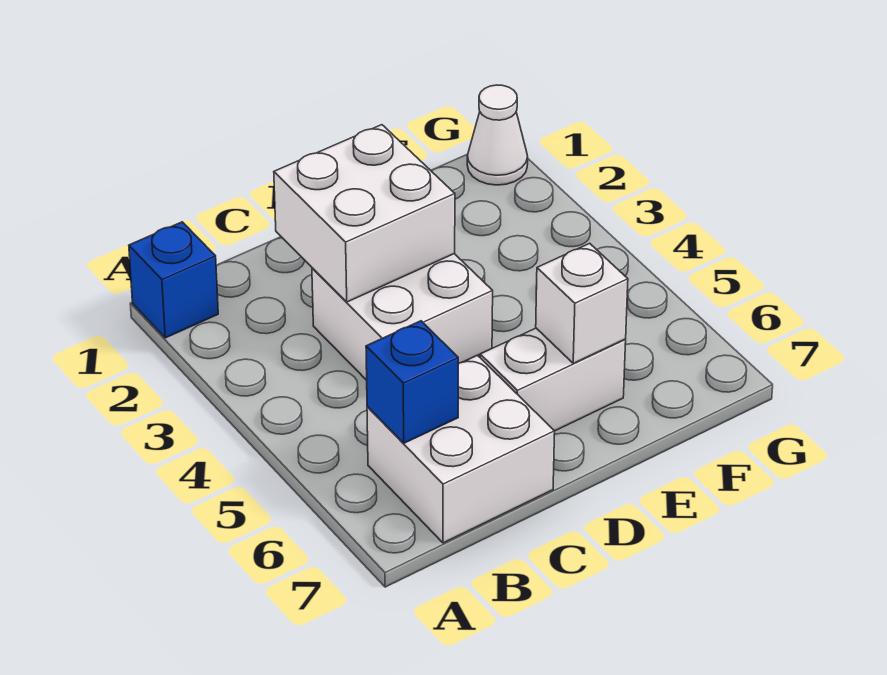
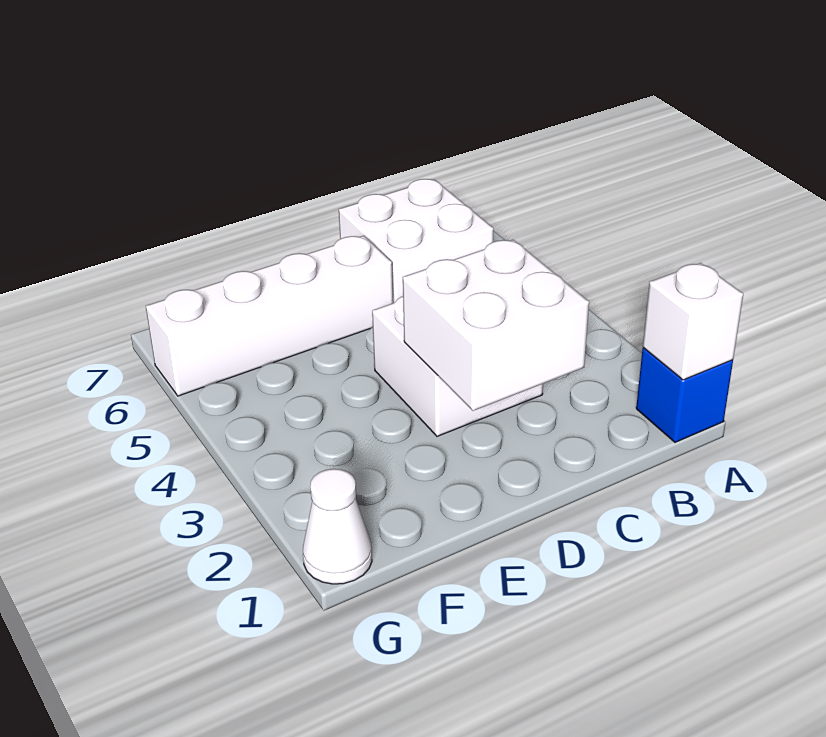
blue 1x1 brick [366,321,458,443] -> none
white 1x2 brick [480,328,626,431] -> white 1x4 brick [146,236,393,396]
white 1x1 brick [536,243,628,363] -> white 1x1 brick moved to [643,263,743,380]

